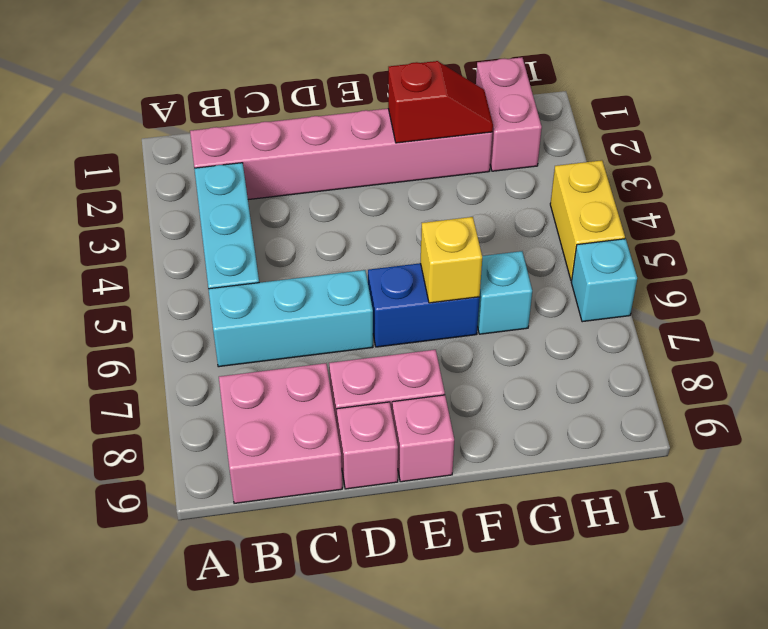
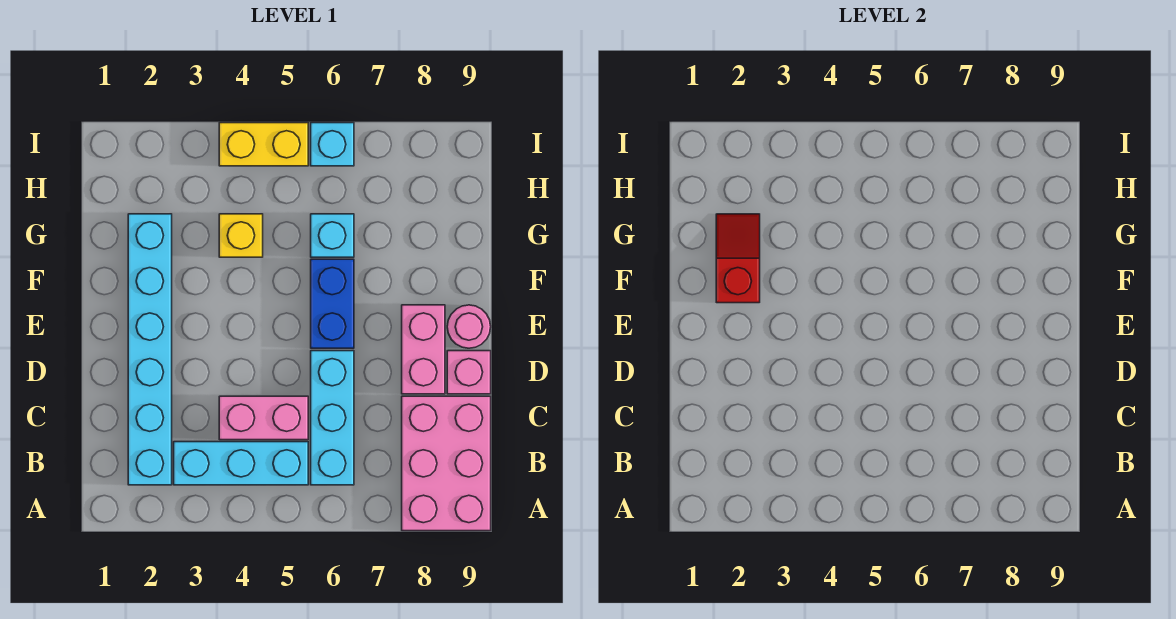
pink 1x6 brick [190,109,492,200] -> cyan 1x6 brick [128,214,172,485]
pink 2x2 brick [219,363,342,503] -> pink 2x3 brick [402,396,491,531]
pink 1x1 brick [392,395,454,482] -> pink 1x1 round brick [447,305,491,348]
yellow 1x1 brick [421,217,482,303] -> yellow 1x1 brick moved to [219,214,263,257]
pink 1x2 brick [476,57,542,171] -> pink 1x2 brick moved to [219,396,308,440]

